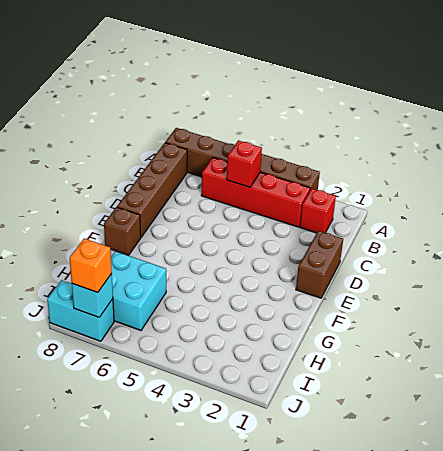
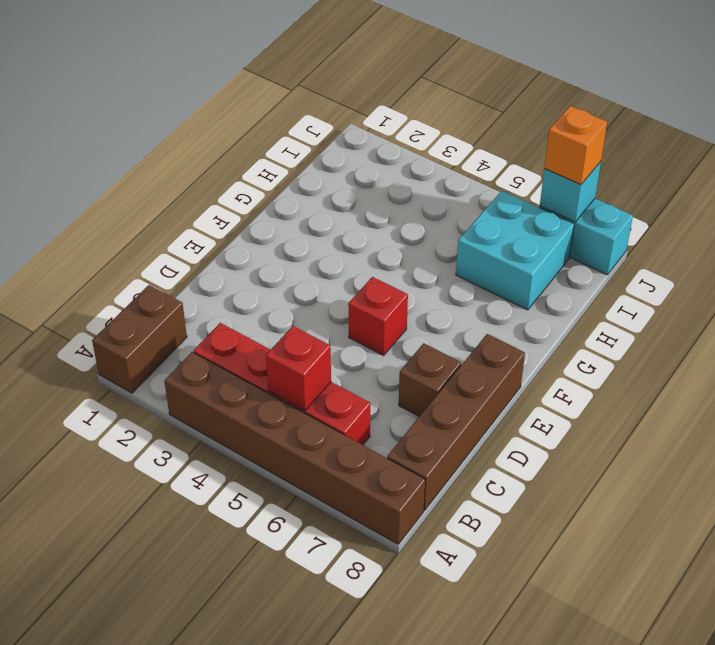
red 1x1 brick [300,189,336,233] -> red 1x1 brick moved to [348,277,408,355]
brown 1x2 brick [296,231,343,298] -> brown 1x2 brick moved to [92,285,187,393]
brown 1x1 brick [104,207,141,255] -> brown 1x1 brick moved to [399,343,461,417]

